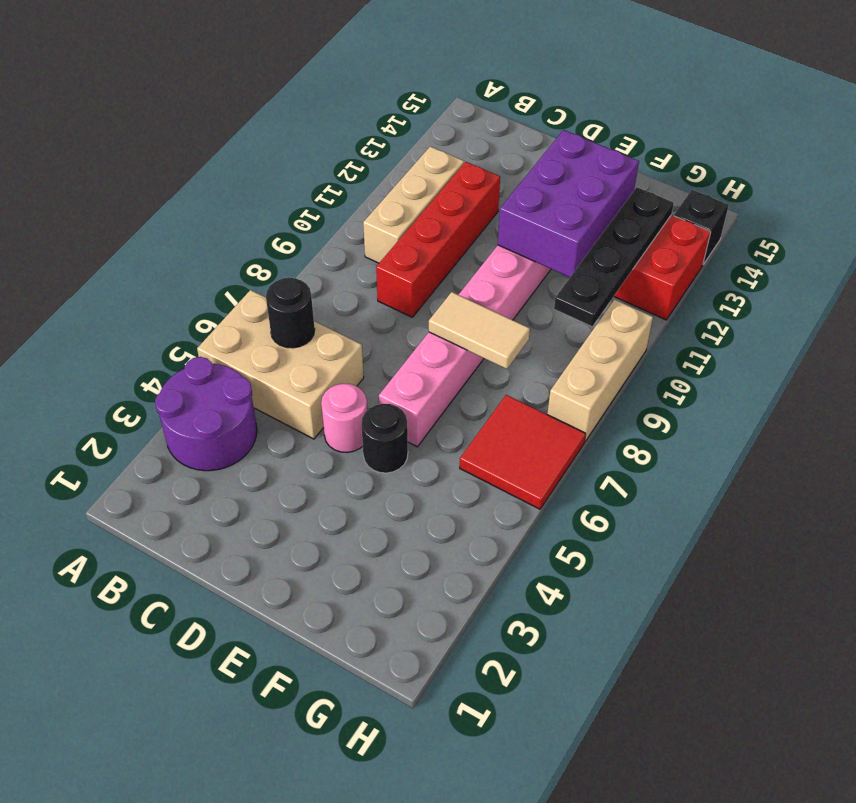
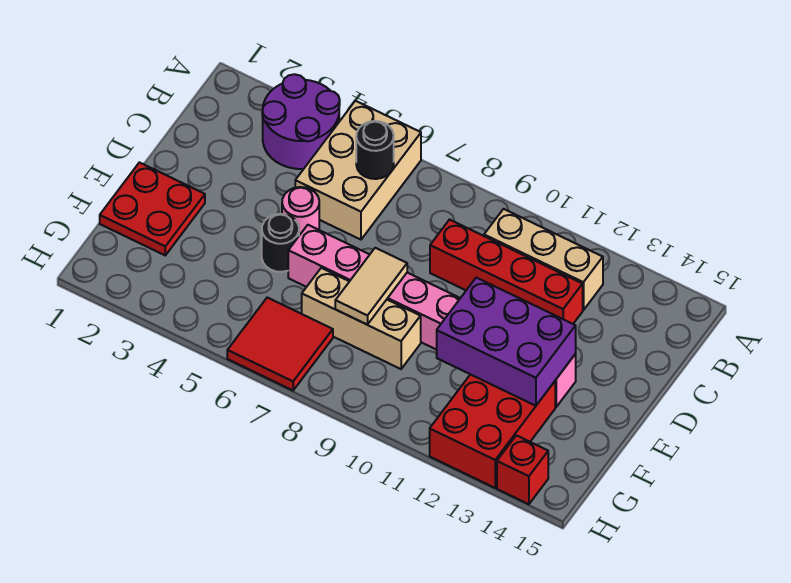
none -> red 2x2 plate [100,162,205,255]
black 1x4 plate [554,187,674,326] -> none
tan 1x3 brick [547,300,653,442] -> tan 1x3 brick moved to [302,268,421,369]
black 1x1 brick [674,190,729,264] -> red 1x1 brick [497,435,548,504]

